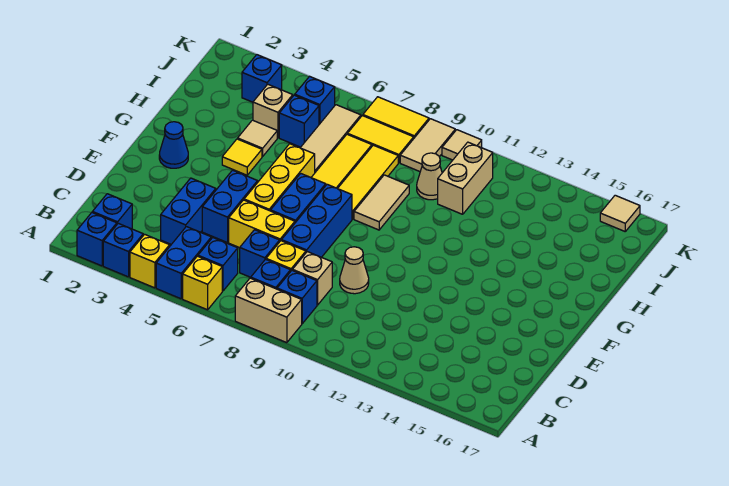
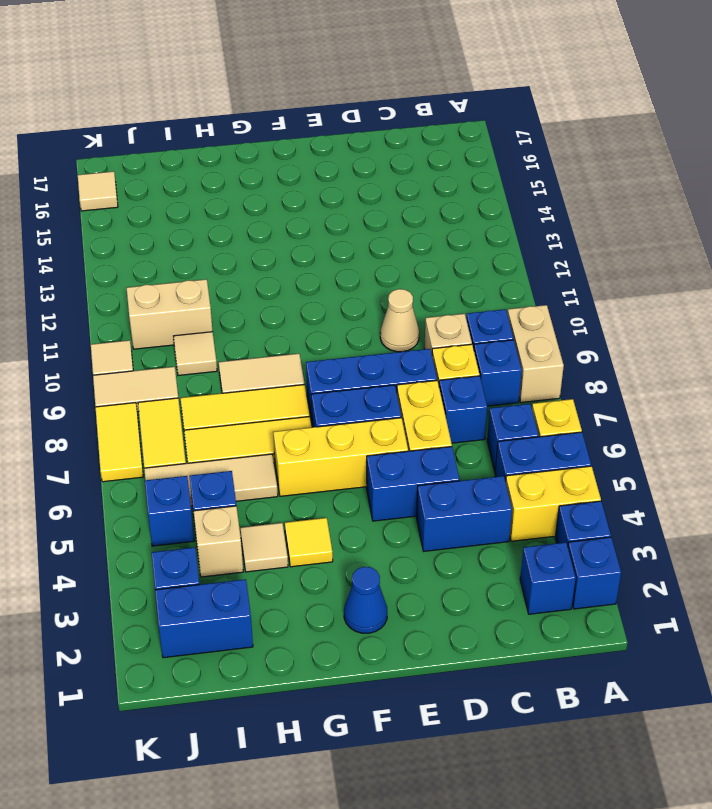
yellow 1x1 brick [130,234,170,288] -> yellow 1x2 brick [506,466,601,541]
none -> blue 1x2 brick [155,579,253,658]
tan 1x1 cone [417,153,442,200] -> tan 1x1 tile [174,332,217,375]

